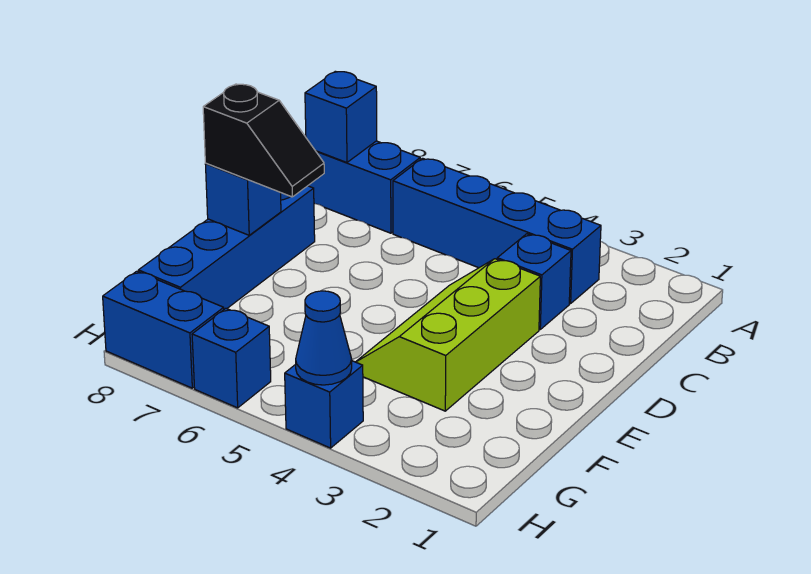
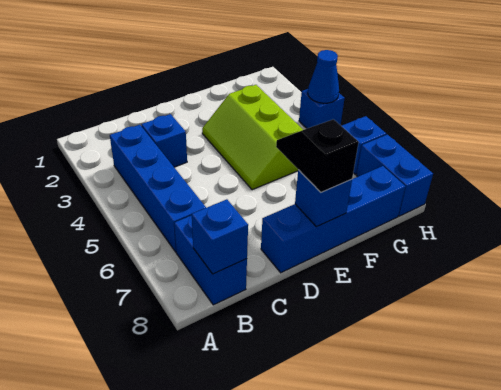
lime 2x3 slope [356,259,540,411] -> lime 2x3 slope turned to [202,85,303,190]

